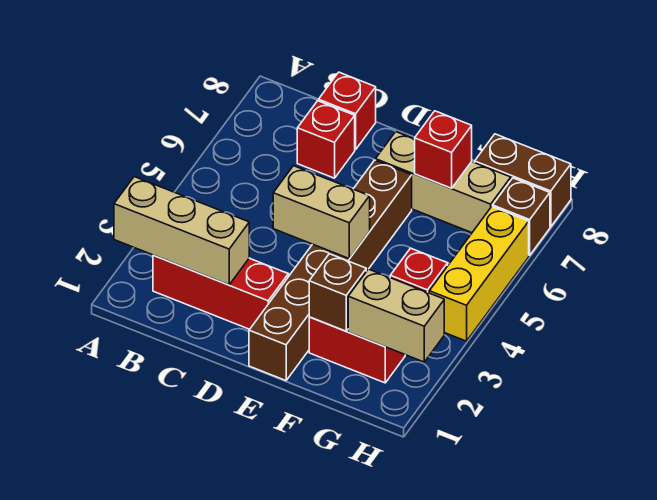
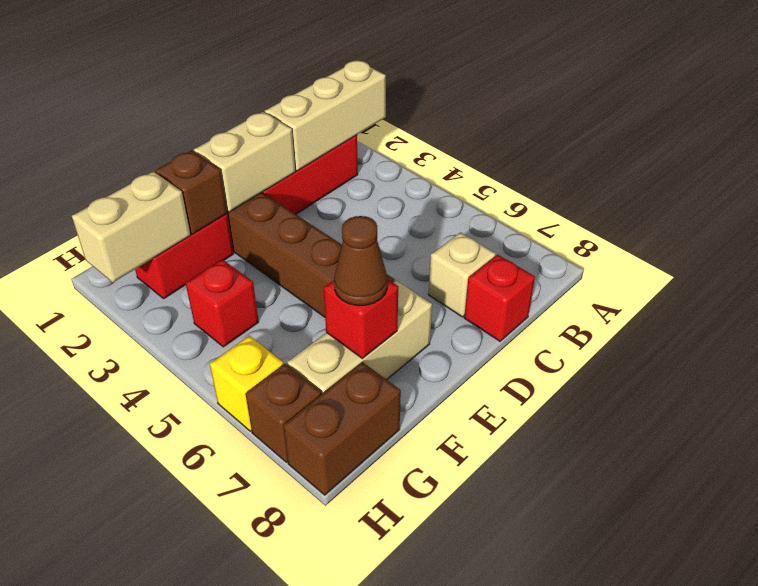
red 1x1 brick [297,101,355,178] -> tan 1x1 brick [429,232,496,317]
tan 1x2 brick [273,166,370,259] -> tan 1x2 brick moved to [194,112,295,212]
none -> brown 1x1 cone [334,216,387,305]
yellow 1x3 brick [429,207,529,341] -> yellow 1x1 brick [210,336,284,431]

